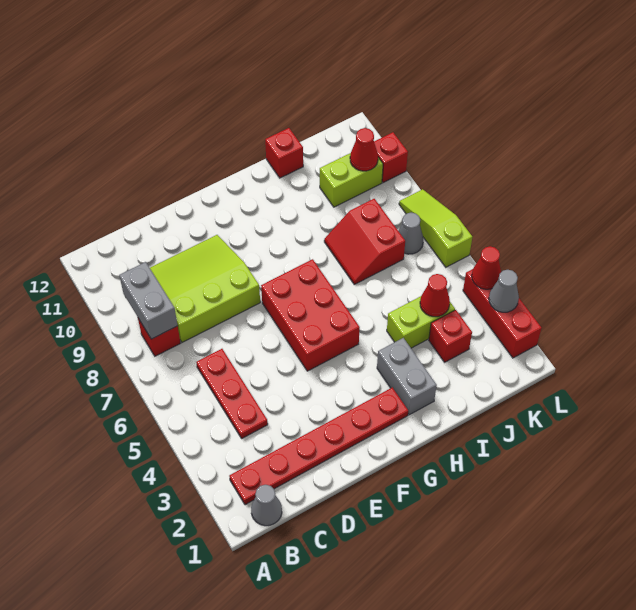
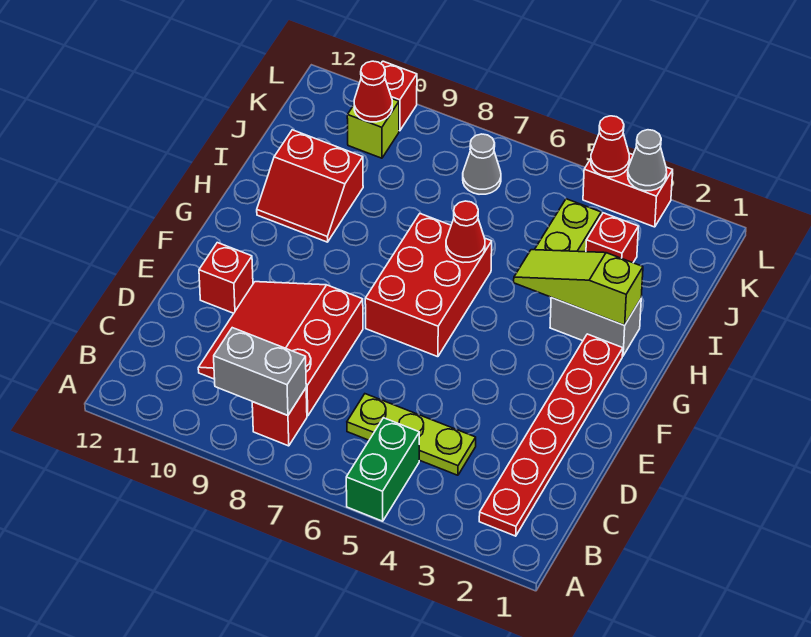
none -> green 1x2 brick [346,418,419,521]
grey 1x1 cone [251,485,282,526] -> none
red 1x3 plate [196,349,268,438] -> lime 1x3 plate [347,394,476,475]
lime 3x3 slope [150,235,260,342] -> red 3x3 slope [198,282,363,416]
red 2x3 brick [261,259,360,371] -> red 2x3 brick turned to [365,214,492,357]
red 2x2 slope [324,199,405,284] -> red 2x2 slope moved to [257,130,363,242]
red 1x1 brick [265,128,303,178] -> red 1x1 brick moved to [199,243,253,313]
red 1x1 cone [420,274,450,317] -> red 1x1 cone moved to [446,201,485,263]
lime 1x2 brick [320,153,383,207] -> lime 1x1 brick [347,99,399,158]
red 1x3 brick [463,269,542,358] -> red 1x2 brick [583,153,673,227]
lime 1x3 slope [399,189,472,267] -> lime 1x3 slope moved to [514,250,643,325]

